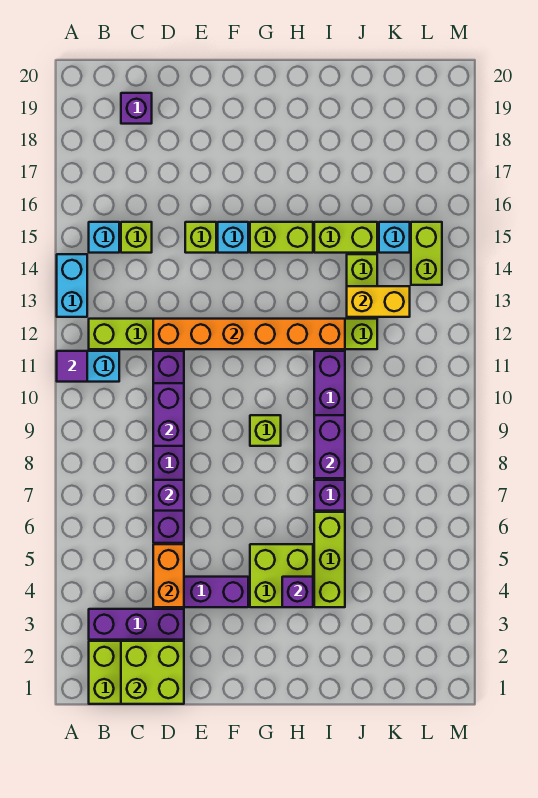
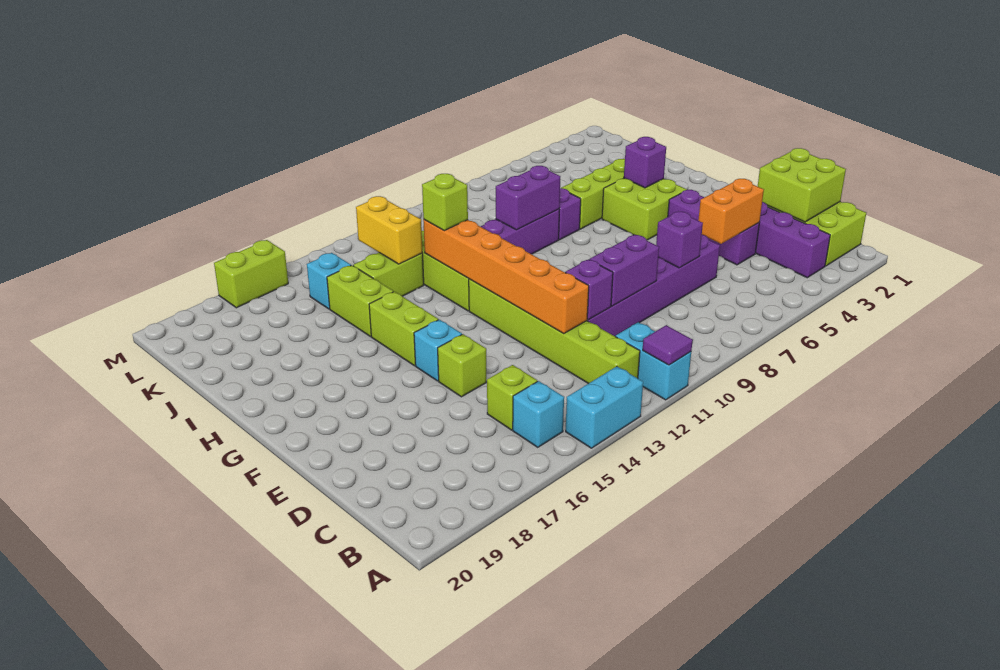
purple 1x1 brick [121,93,152,124] -> purple 1x1 brick moved to [565,259,613,320]
lime 1x1 brick [250,415,281,446] -> lime 1x1 brick moved to [422,174,468,231]
lime 1x2 brick [411,222,442,285] -> lime 1x2 brick moved to [214,240,288,308]

